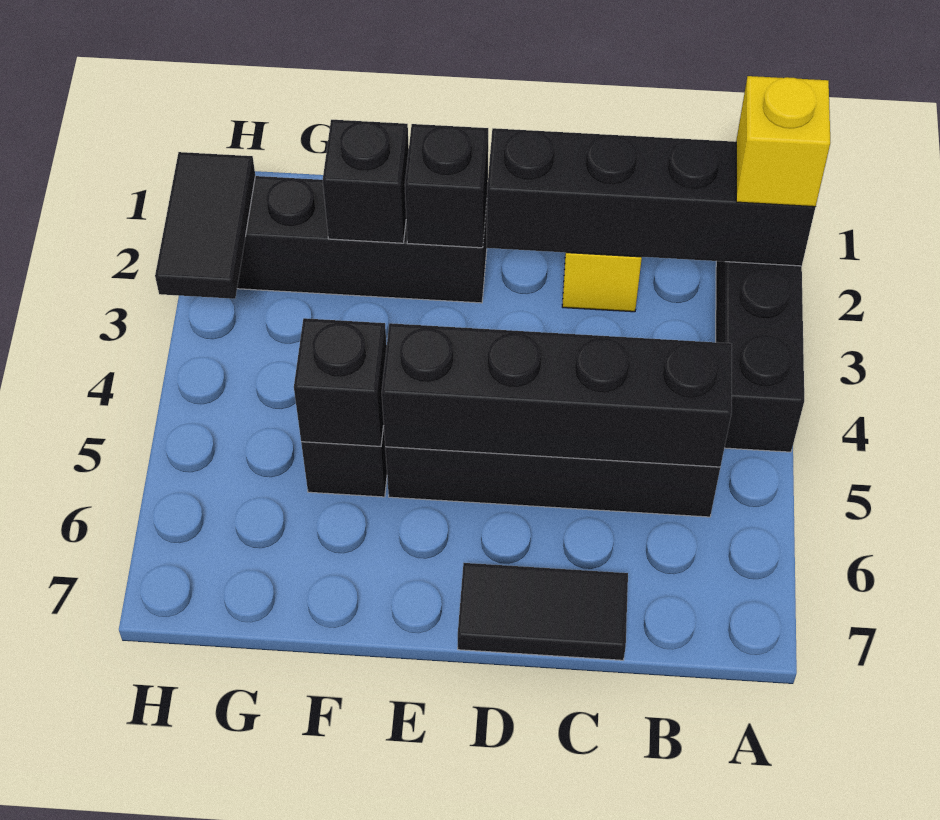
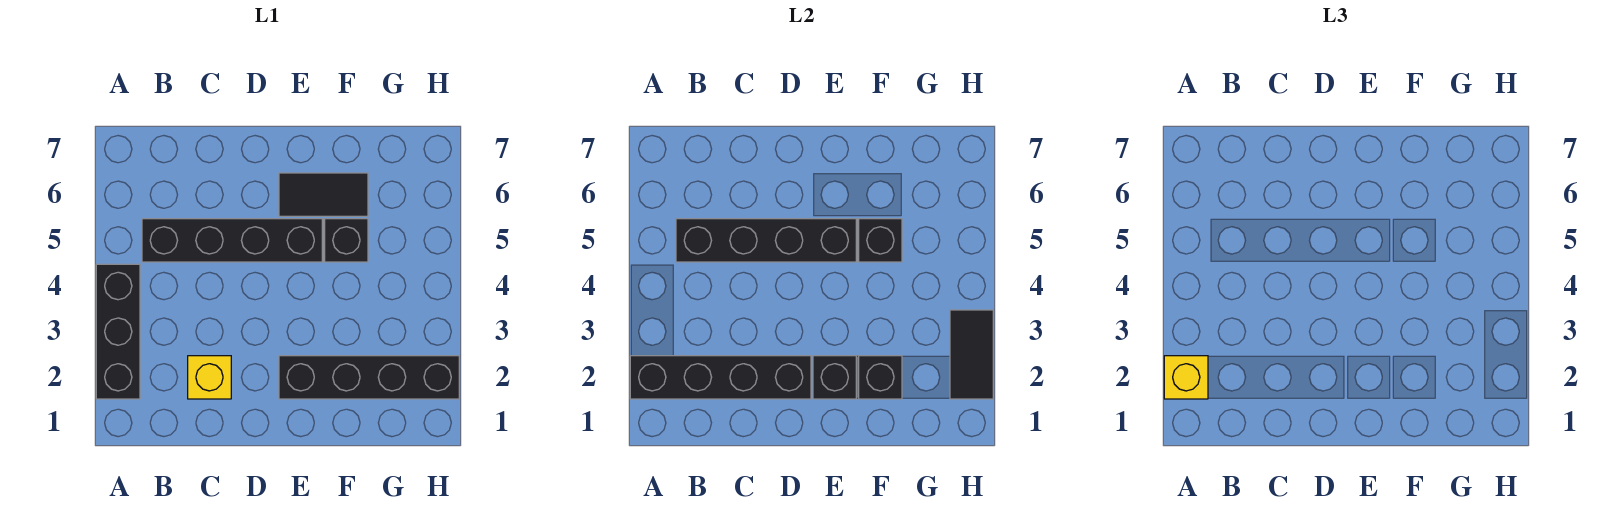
black 1x2 tile [458,563,628,660] -> black 1x2 tile moved to [279,173,368,216]

